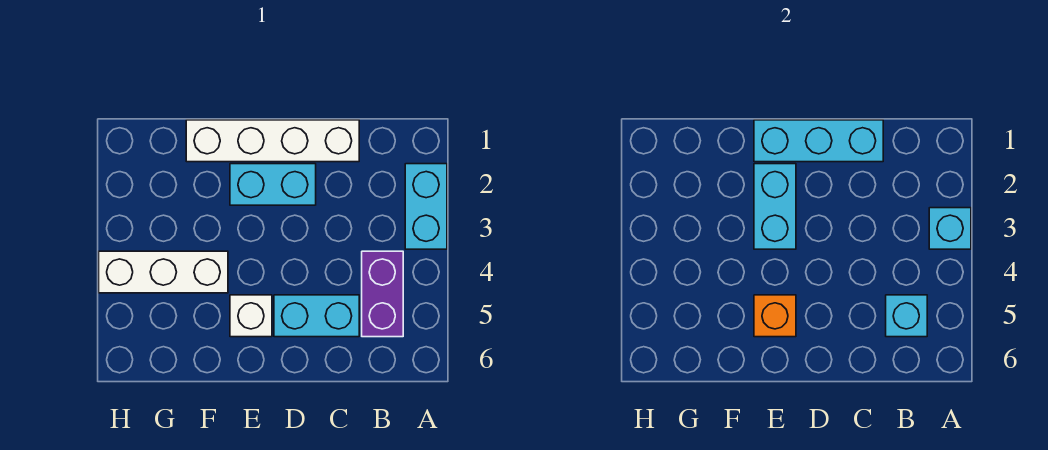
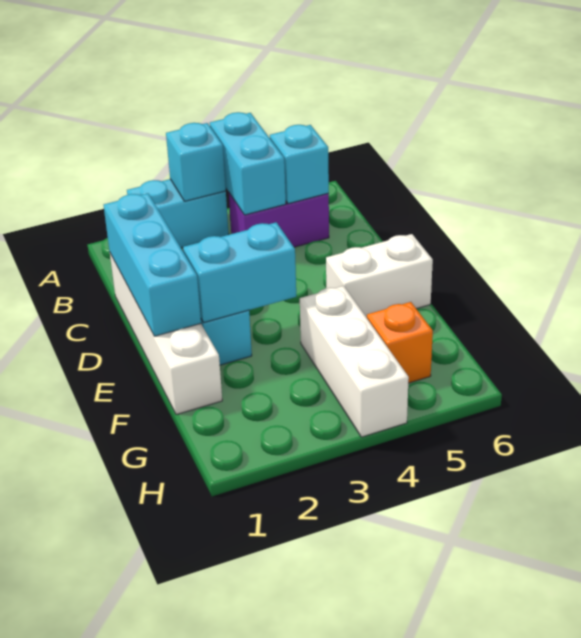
cyan 1x2 brick [274,295,359,337] -> cyan 1x2 brick moved to [210,112,286,215]
white 1x1 brick [230,295,272,337] -> white 1x2 brick [326,234,433,318]
orange 1x1 brick [754,295,796,337] -> orange 1x1 brick moved to [367,302,433,383]

